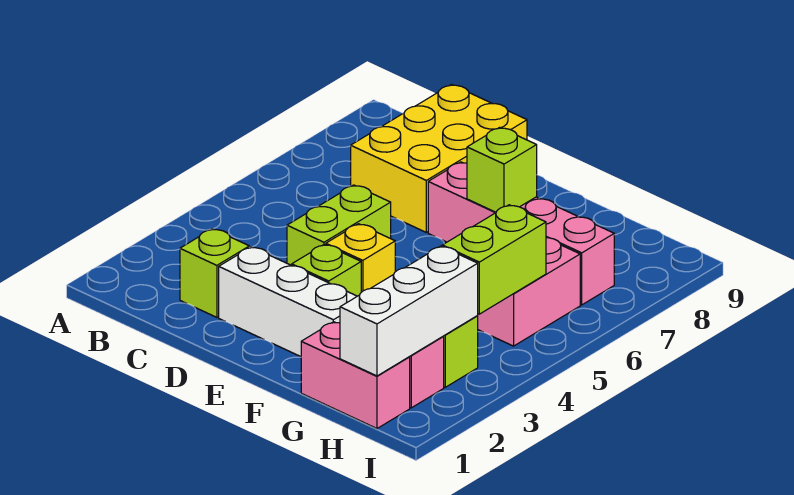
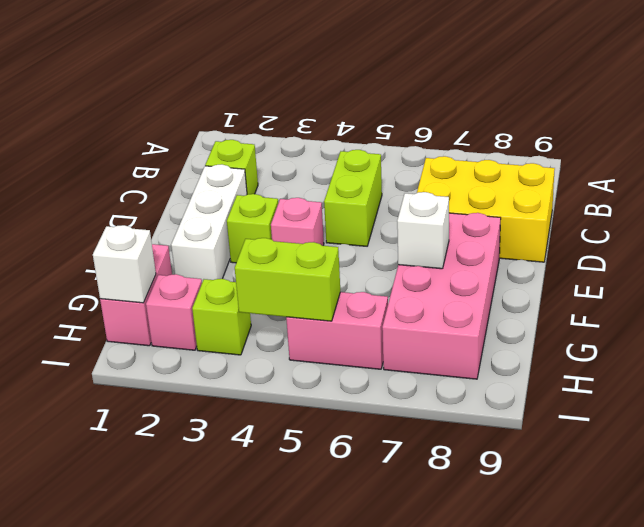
lime 1x2 brick [287,185,391,265] -> lime 1x2 brick turned to [324,150,382,246]
yellow 1x1 brick [326,224,395,292] -> pink 1x1 brick [271,198,324,246]
pink 1x4 brick [428,162,614,305] -> pink 2x4 brick [382,213,501,379]
lime 1x1 brick [467,127,537,212] -> white 1x1 brick [397,192,449,269]
white 1x3 brick [340,246,478,376] -> white 1x1 brick [93,225,156,303]

